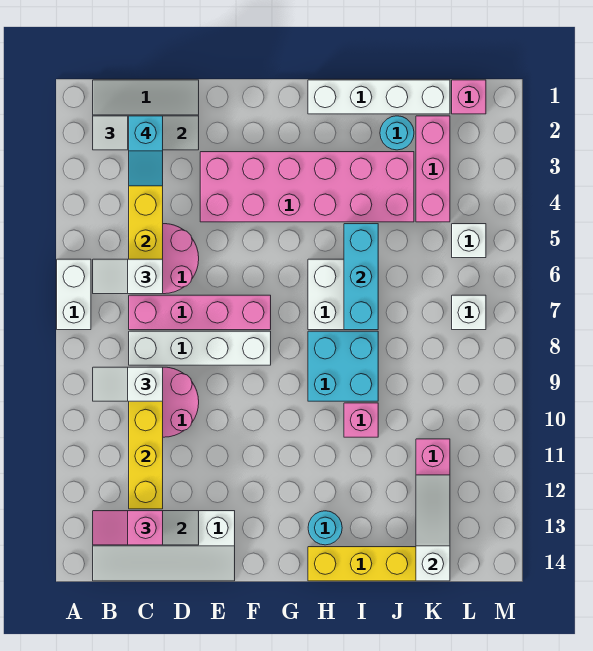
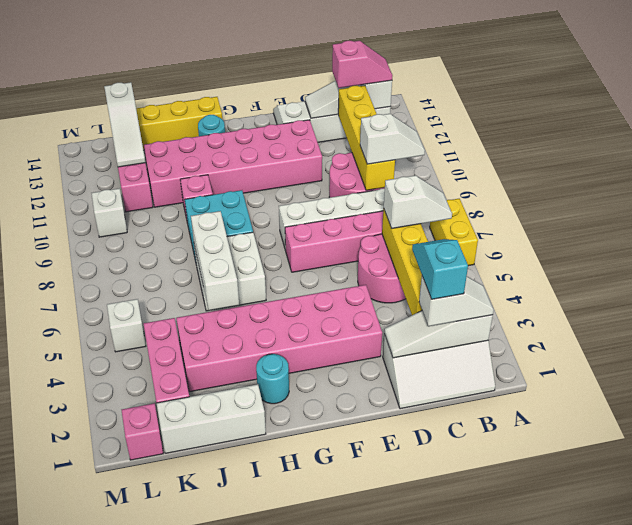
white 1x2 brick [57,259,91,330] -> yellow 1x2 brick [430,199,478,266]
none -> pink 2x6 brick [144,120,322,207]
white 1x4 brick [308,80,450,114] -> white 1x3 brick [157,384,266,453]
cyan 1x3 brick [344,224,378,330] -> white 1x3 brick [191,211,239,310]
cyan 1x1 round brick [380,116,414,150] -> cyan 1x1 round brick moved to [256,354,289,404]
white 1x1 brick [452,295,486,330] -> white 1x1 brick moved to [92,188,127,237]

